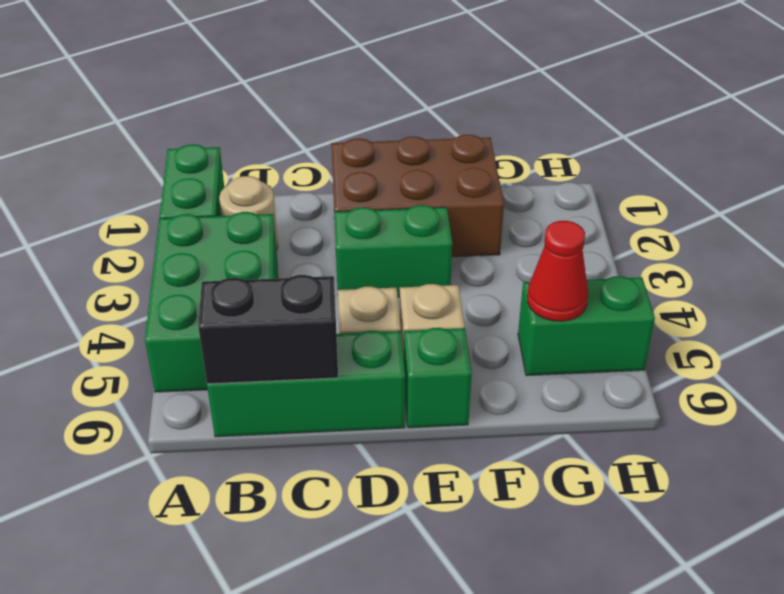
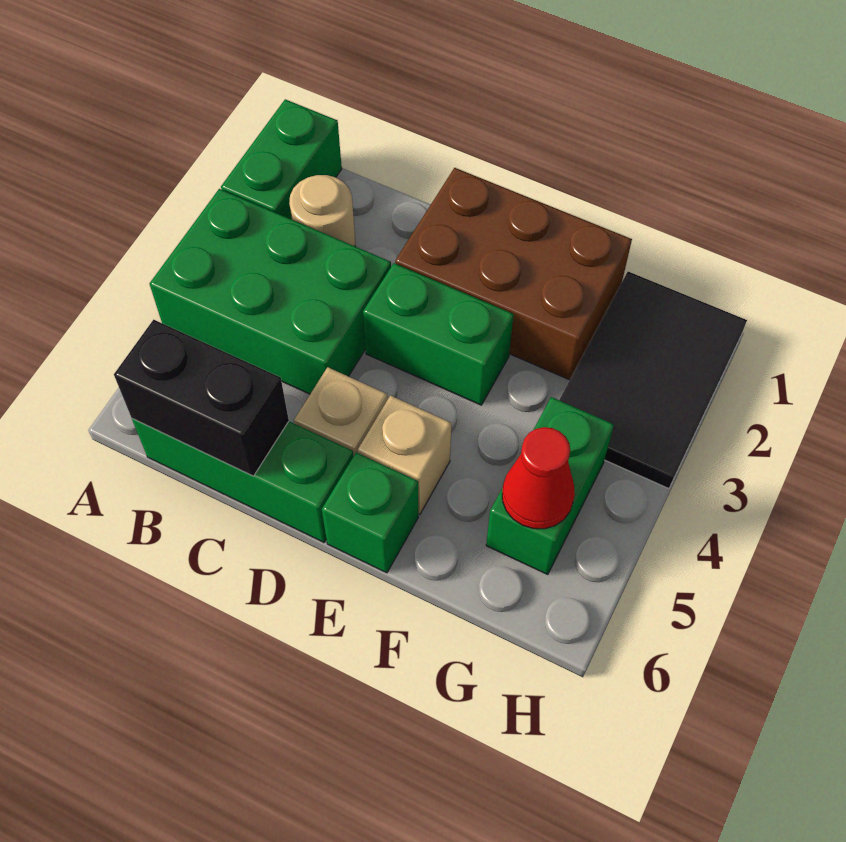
green 2x3 brick [145,212,278,392] -> green 2x3 brick turned to [150,189,391,394]
none -> black 2x3 tile [559,272,747,489]
green 1x2 brick [518,276,655,376] -> green 1x2 brick turned to [486,397,614,575]

